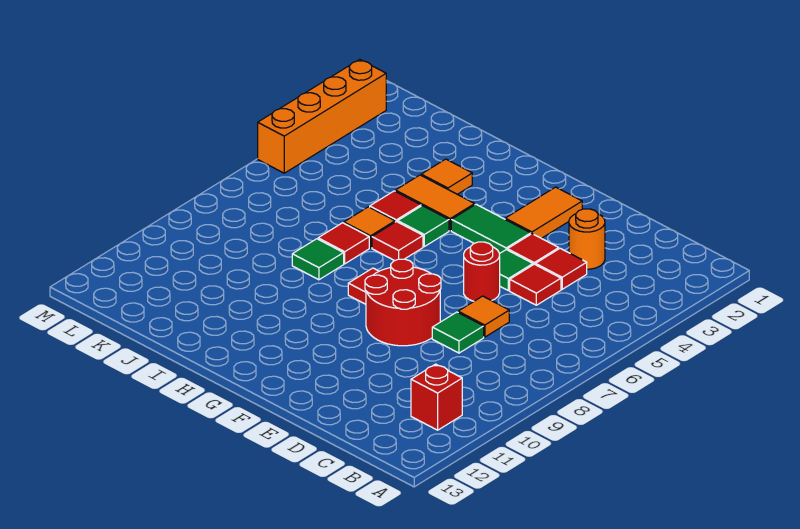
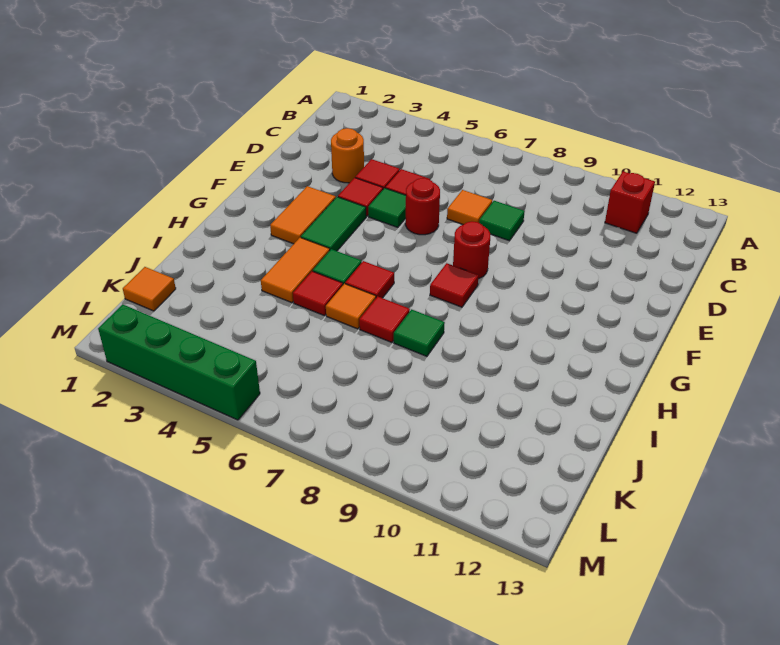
red 2x2 round brick [365,259,441,346] -> red 1x1 round brick [453,221,491,279]
orange 1x2 tile [505,187,582,238] -> orange 1x2 tile turned to [270,186,336,244]
orange 1x1 tile [421,159,472,194] -> orange 1x1 tile moved to [123,267,176,311]
orange 1x4 brick [258,59,386,173] -> green 1x4 brick [98,304,260,420]

